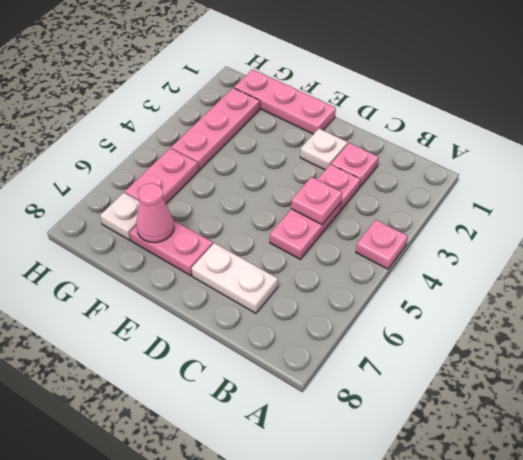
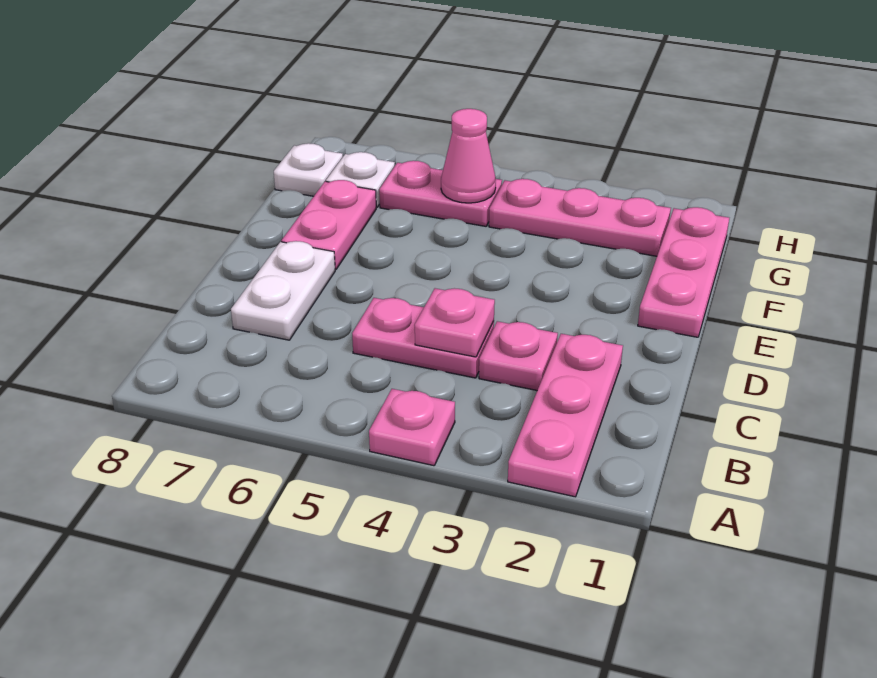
pink 1x1 plate [331,143,379,187] -> pink 1x3 plate [508,334,623,497]
white 1x1 plate [300,129,348,170] -> white 1x1 plate moved to [274,143,343,196]
pink 1x1 cone [136,183,174,243] -> pink 1x1 cone moved to [441,109,496,203]

